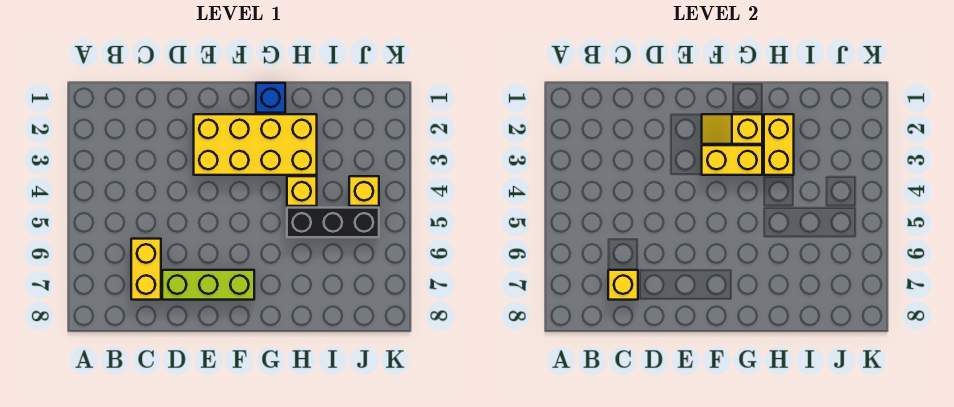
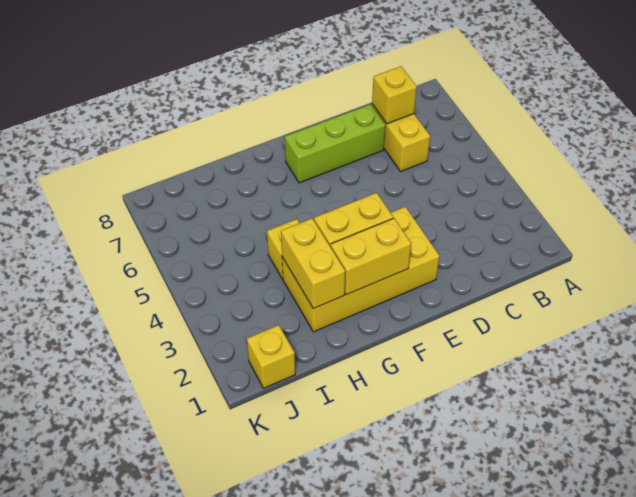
yellow 1x2 slope [702,114,762,144] -> yellow 1x2 brick [331,218,411,295]
blue 1x1 brick [256,83,285,113] -> none
black 1x3 brick [287,208,379,237] -> none
yellow 1x1 brick [349,176,379,206] -> yellow 1x1 brick moved to [247,325,295,388]

